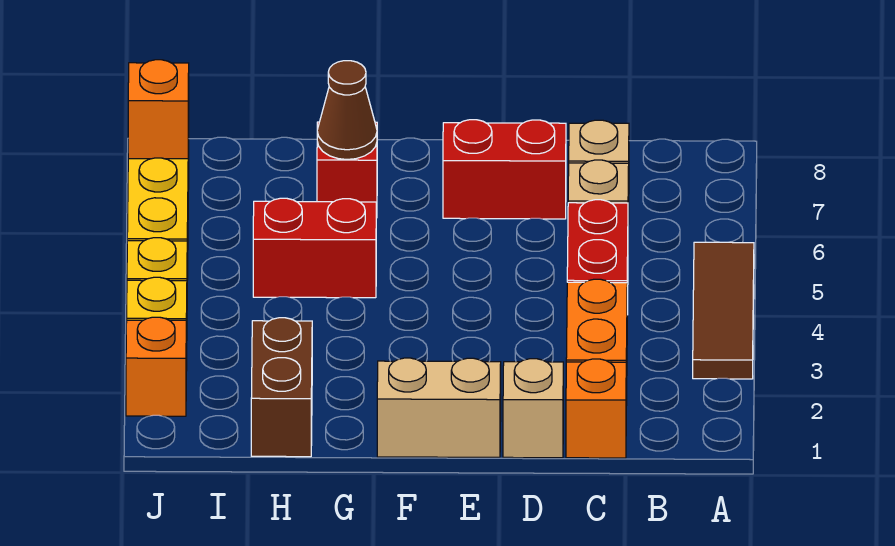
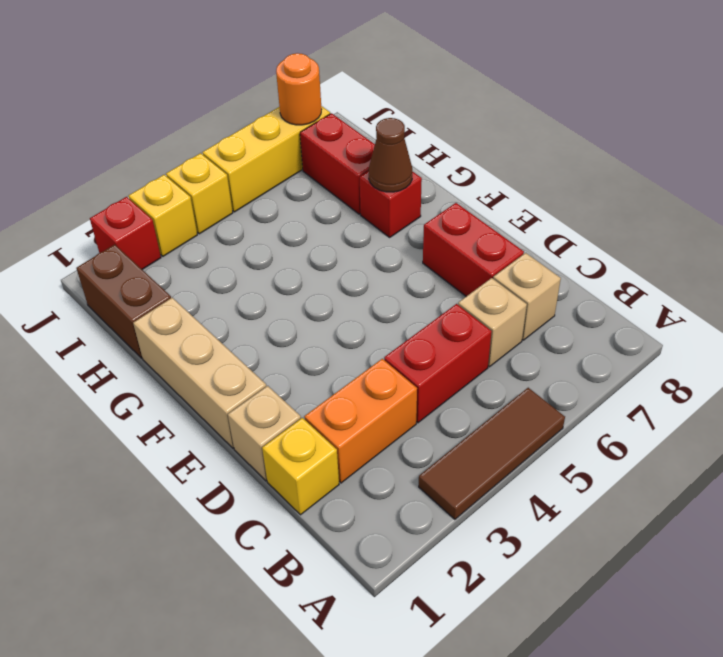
orange 1x1 brick [566,359,626,458] -> yellow 1x1 brick [262,418,339,515]
tan 1x2 brick [377,358,501,457] -> tan 1x3 brick [133,298,266,448]
red 1x2 brick [253,198,376,298] -> red 1x2 brick moved to [300,113,375,214]
brown 1x2 brick [251,318,312,457] -> brown 1x2 brick turned to [76,245,171,358]
orange 1x1 brick [126,317,186,416] -> red 1x1 brick [90,197,161,269]
orange 1x1 brick [128,60,189,159] -> orange 1x1 round brick [276,53,322,125]

